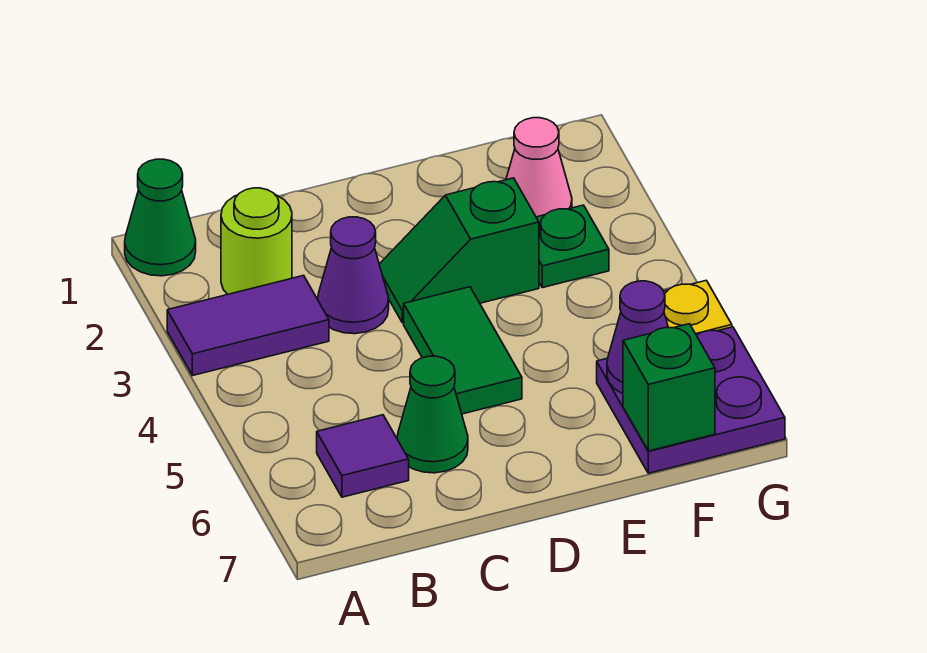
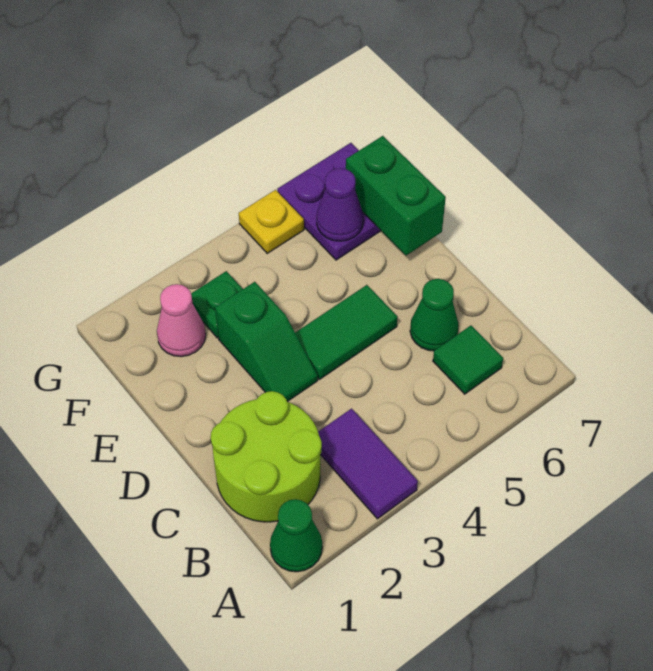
lime 1x1 round brick [221,188,292,294] -> lime 2x2 round brick [211,391,322,522]
purple 1x1 tile [317,415,409,497] -> green 1x1 tile [433,326,503,394]
purple 1x1 cone [318,217,389,334] -> none
green 1x1 brick [623,324,715,451] -> green 1x2 brick [346,136,446,255]

